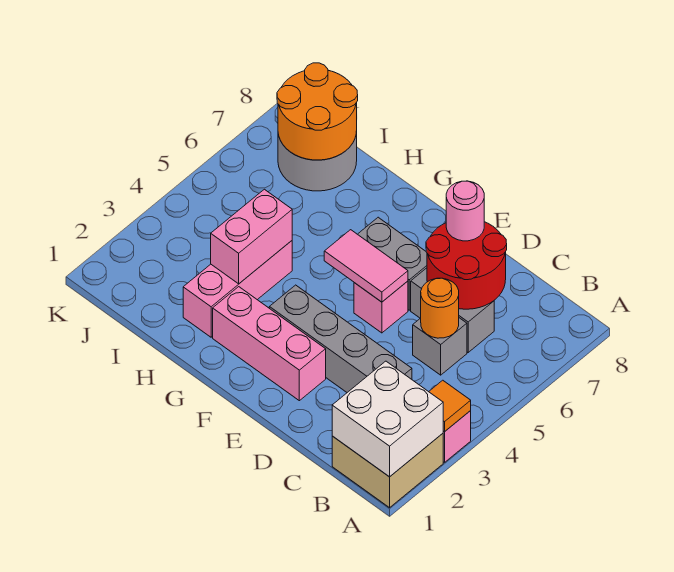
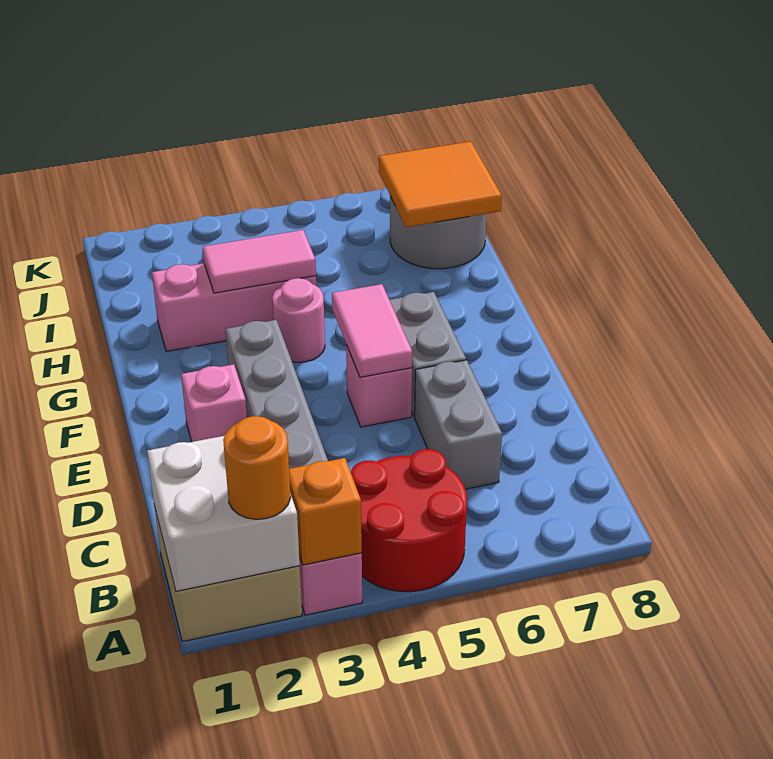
orange 1x1 tile [429,380,471,432] -> orange 1x1 brick [289,458,362,565]
grey 1x1 brick [413,318,467,375] -> none
orange 1x1 round brick [421,278,459,338] -> orange 1x1 round brick moved to [223,416,291,519]
red 2x2 round brick [426,222,507,309] -> red 2x2 round brick moved to [351,449,467,592]
pink 1x1 round brick [446,181,484,241] -> pink 1x1 round brick moved to [272,278,325,362]
pink 1x3 brick [213,287,326,401] -> pink 1x1 brick [181,364,247,442]
pink 1x2 brick [211,189,292,284] -> pink 1x2 tile [203,230,316,293]
orange 2x2 round brick [277,63,358,160] -> orange 2x2 tile [379,141,502,227]

